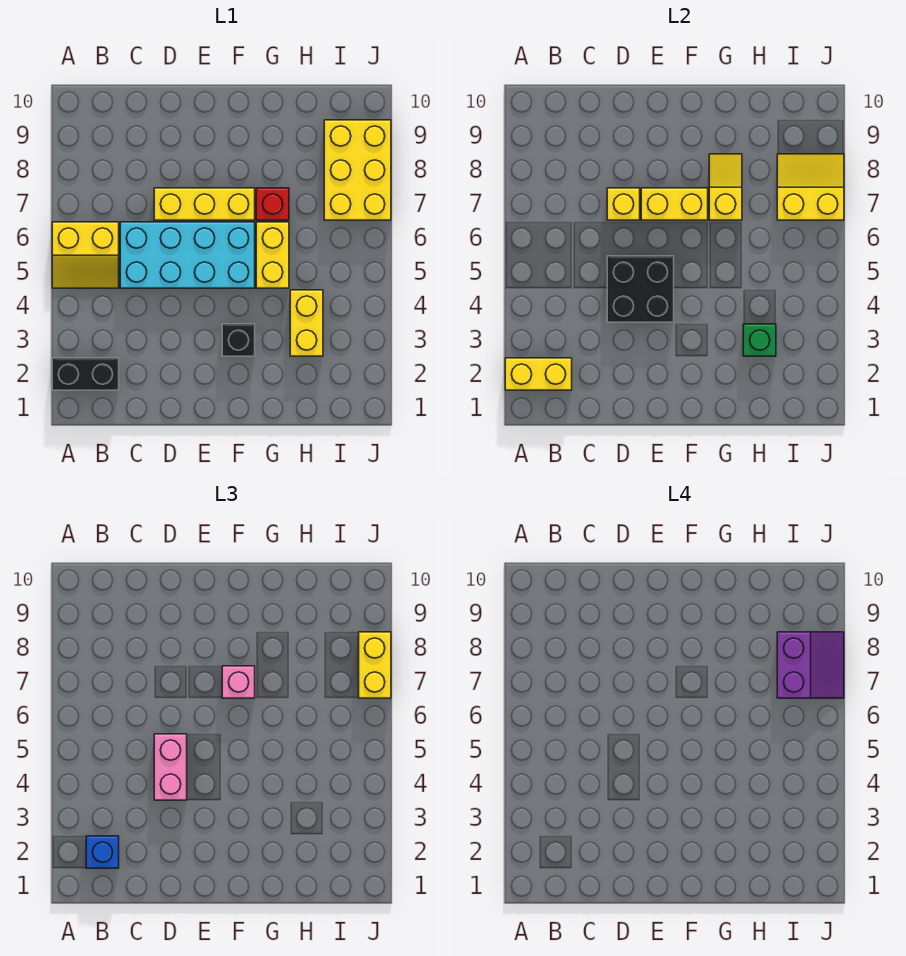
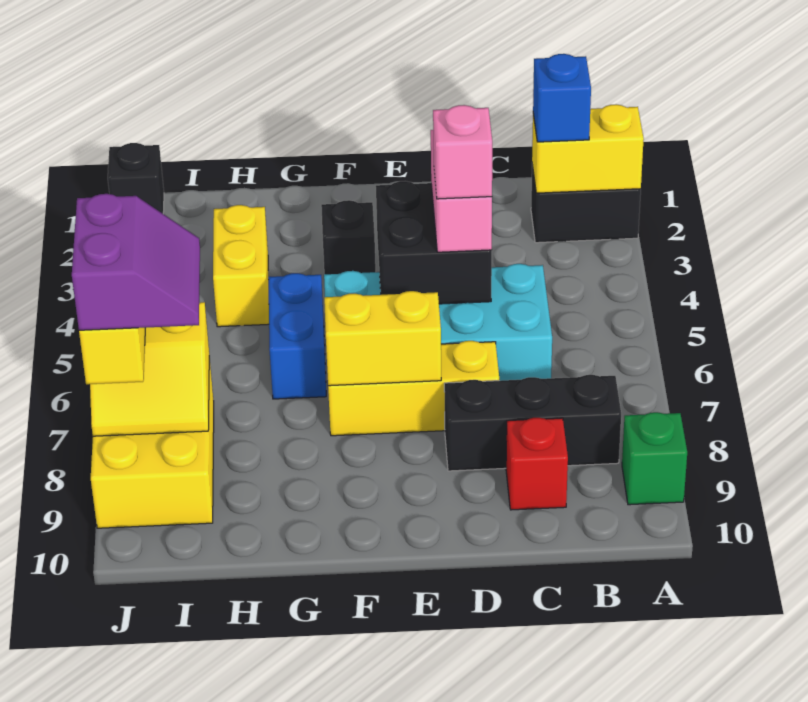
yellow 2x2 slope [52,222,119,288] -> none
none -> black 1x3 brick [444,375,621,471]
yellow 1x1 brick [607,188,640,220] -> none
pink 1x1 brick [222,666,255,698] -> pink 1x1 brick moved to [433,105,492,199]
yellow 1x2 brick [256,222,289,288] -> blue 1x2 brick [268,273,326,399]
red 1x1 brick [256,188,289,220] -> red 1x1 brick moved to [506,418,568,510]
yellow 1x2 slope [709,154,742,220] -> none
green 1x1 brick [743,324,776,356] -> green 1x1 brick moved to [622,412,687,505]
purple 2x2 slope [777,632,844,698] -> purple 2x2 slope turned to [72,194,200,330]
none -> black 1x1 brick [108,143,164,213]

